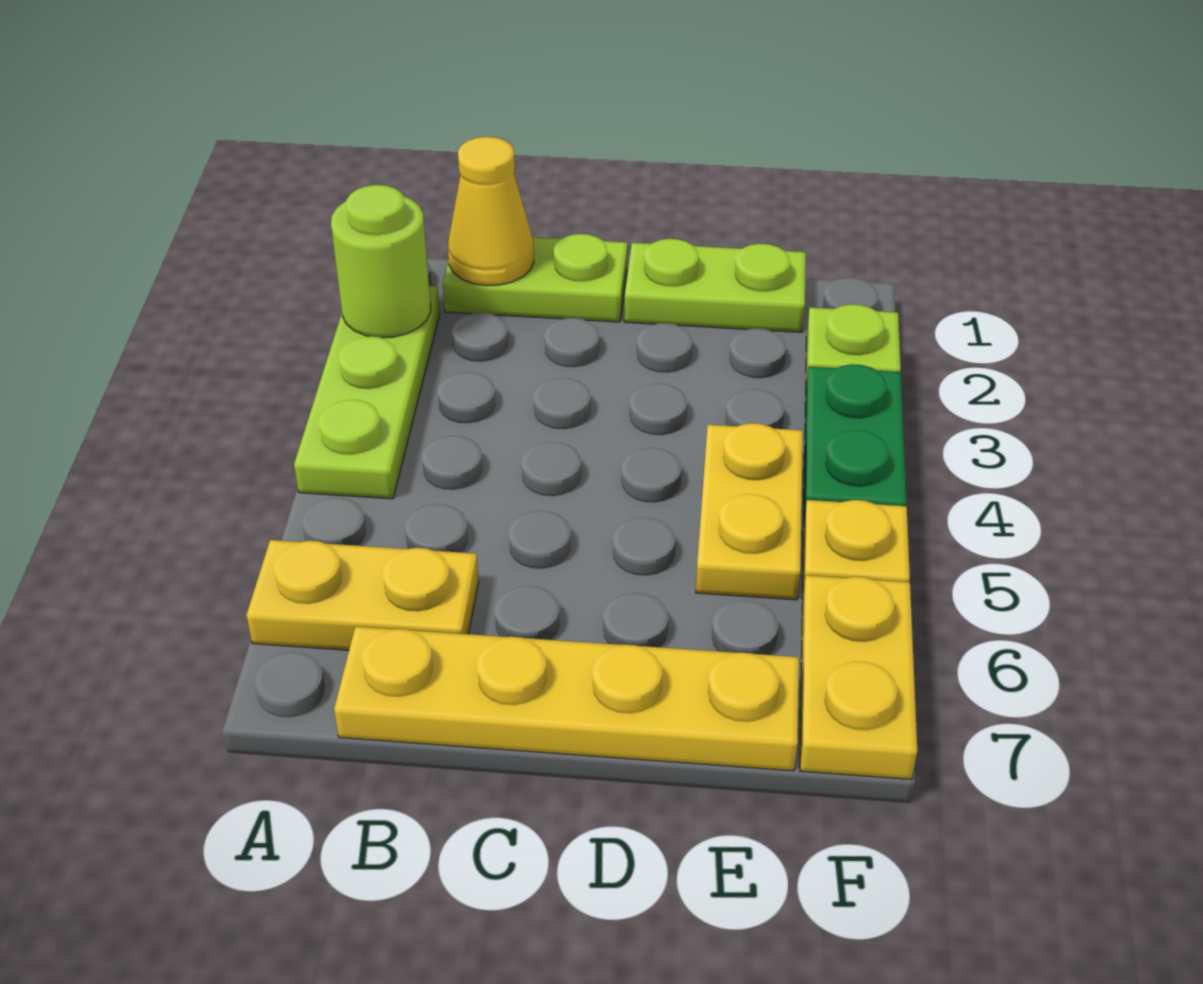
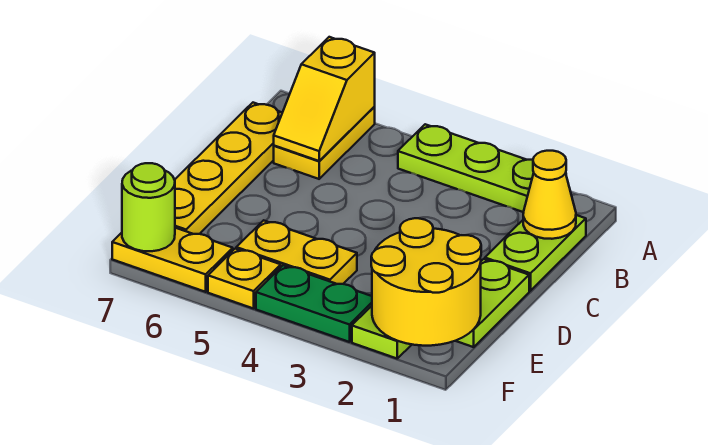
lime 1x1 round brick [331,185,431,338] -> lime 1x1 round brick moved to [122,163,175,251]
none -> yellow 1x2 slope [274,37,375,161]
none -> yellow 2x2 round brick [371,218,481,346]

